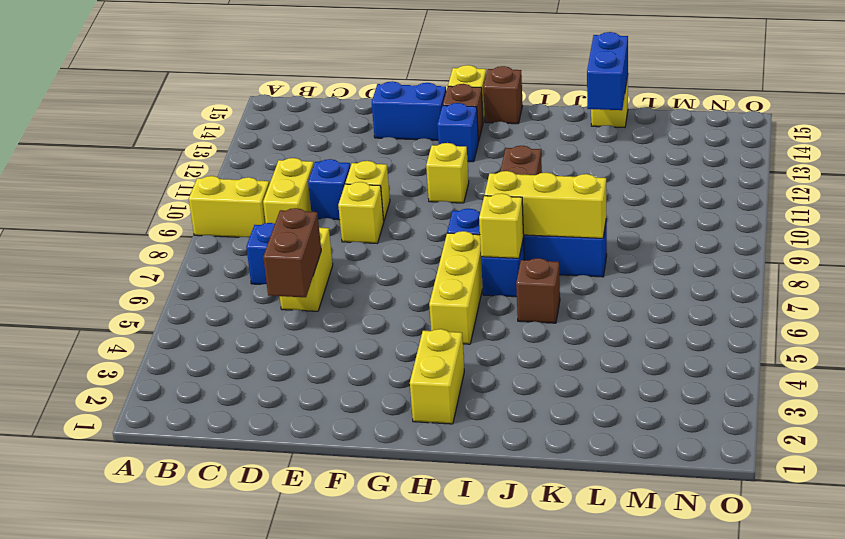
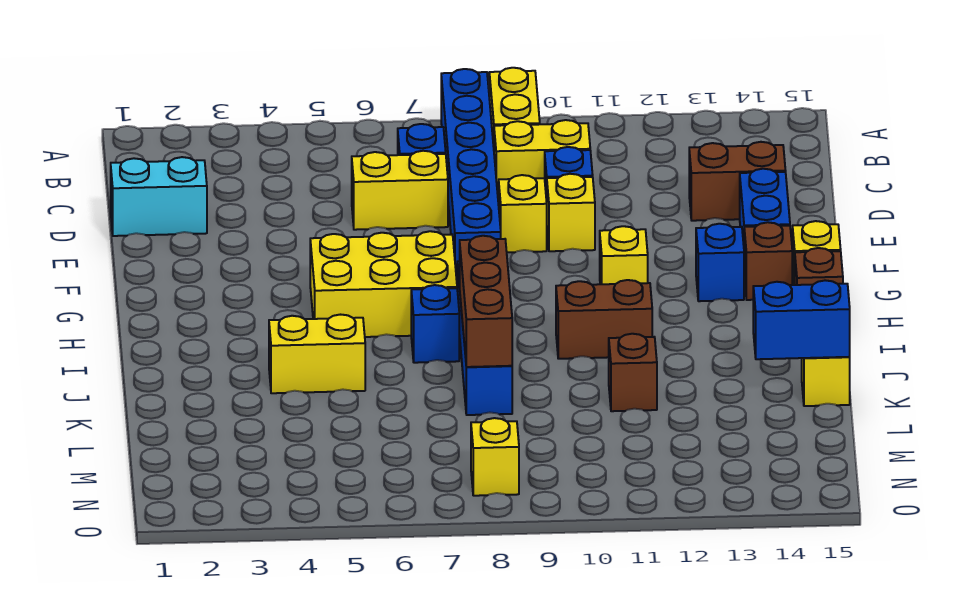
none -> blue 1x6 brick [441,69,501,280]
none -> cyan 1x2 brick [111,157,207,236]
brown 1x2 brick [263,208,321,297] -> brown 1x2 brick moved to [689,142,786,221]
yellow 1x2 brick [410,329,464,424] -> yellow 1x2 brick moved to [269,315,365,393]
yellow 1x3 brick [429,231,483,344] -> yellow 2x3 brick [310,231,457,337]
yellow 1x1 brick [479,193,524,258] -> yellow 1x1 brick moved to [471,418,519,496]
yellow 1x3 brick [484,171,606,238] -> brown 1x3 brick [460,236,512,367]
brown 1x1 brick [516,258,560,323] -> brown 1x1 brick moved to [609,334,657,411]

